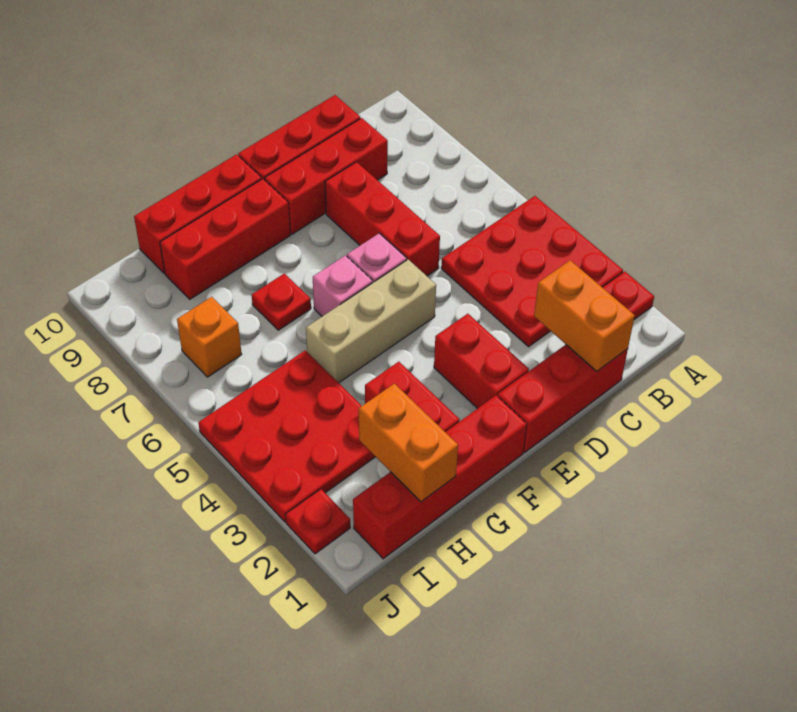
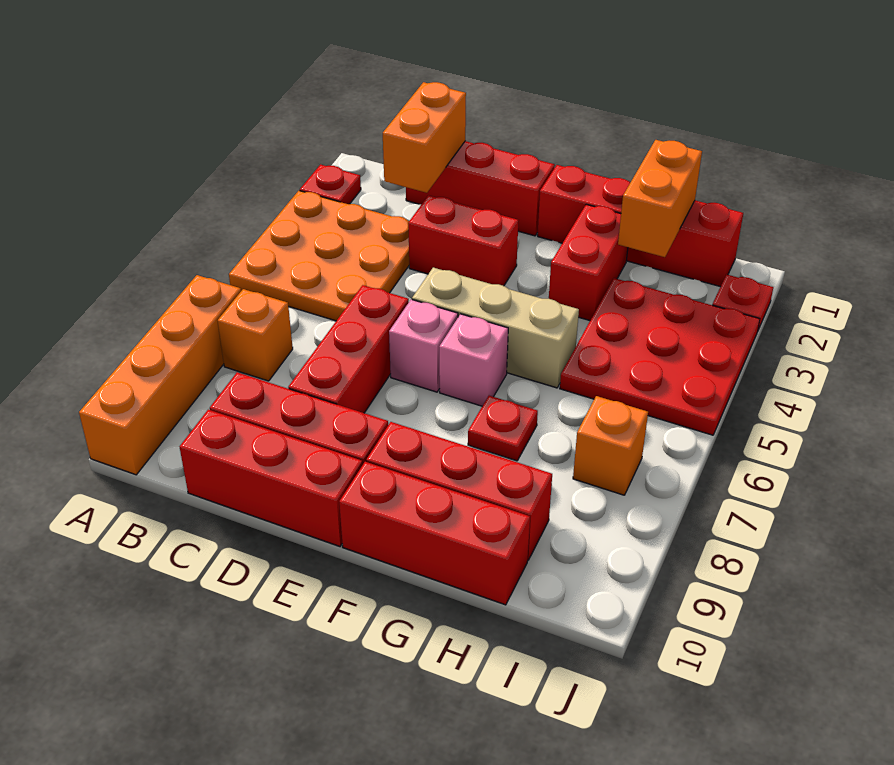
red 3x3 plate [441,196,623,347] -> orange 3x3 plate [229,191,409,321]
none -> orange 1x4 brick [79,275,241,475]
none -> orange 1x1 brick [218,289,293,381]
red 1x2 brick [434,314,529,409] -> red 1x2 brick turned to [408,195,519,286]

